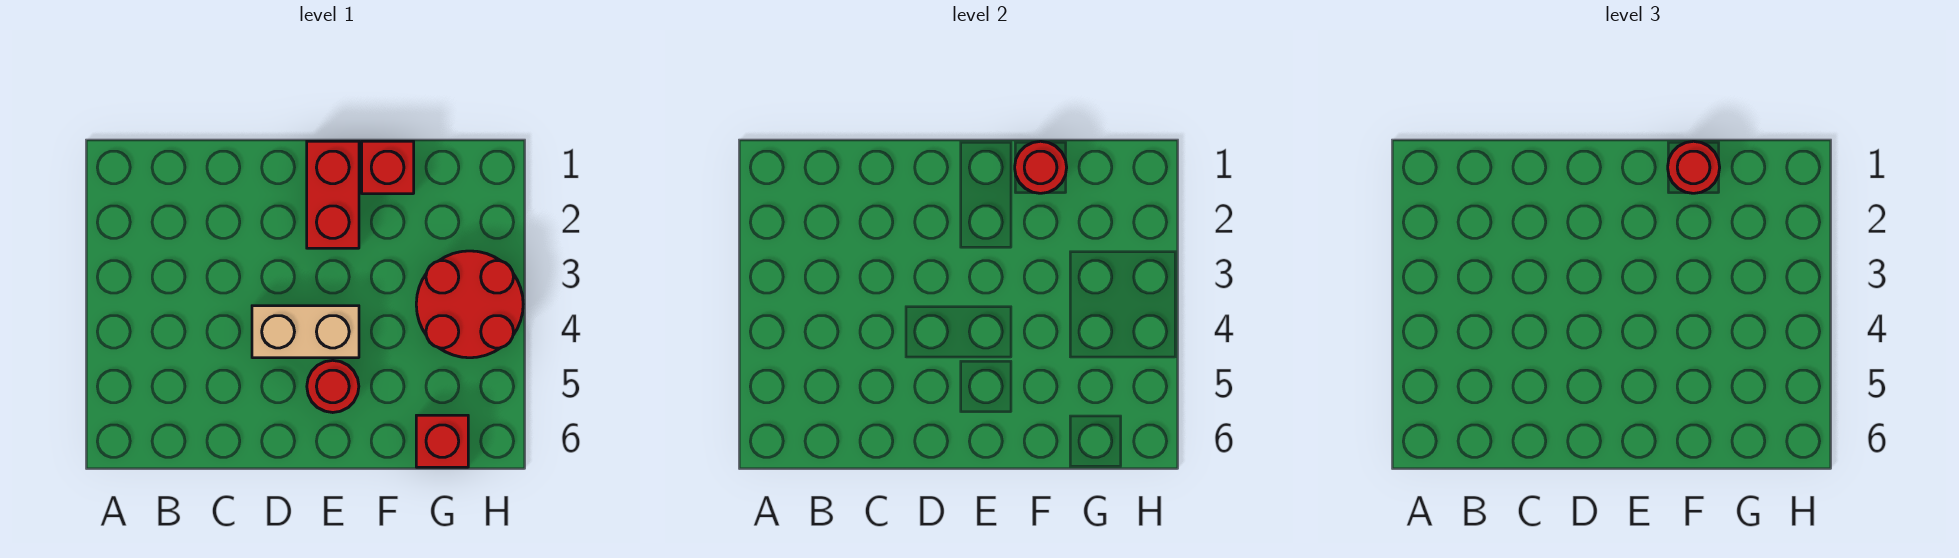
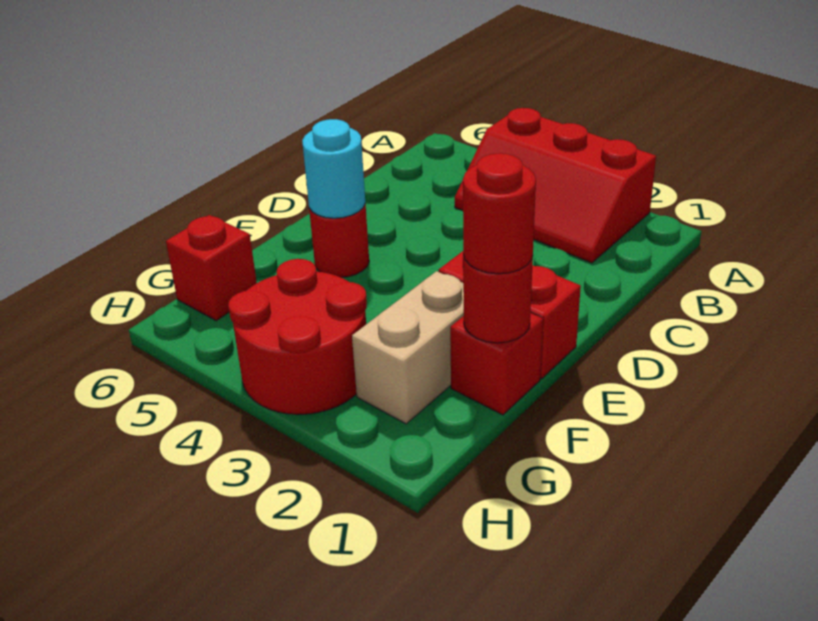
none -> red 2x3 slope [455,108,656,263]
tan 1x2 brick [252,306,359,358] -> tan 1x2 brick moved to [352,271,464,424]
none -> cyan 1x1 round brick [302,119,365,218]

